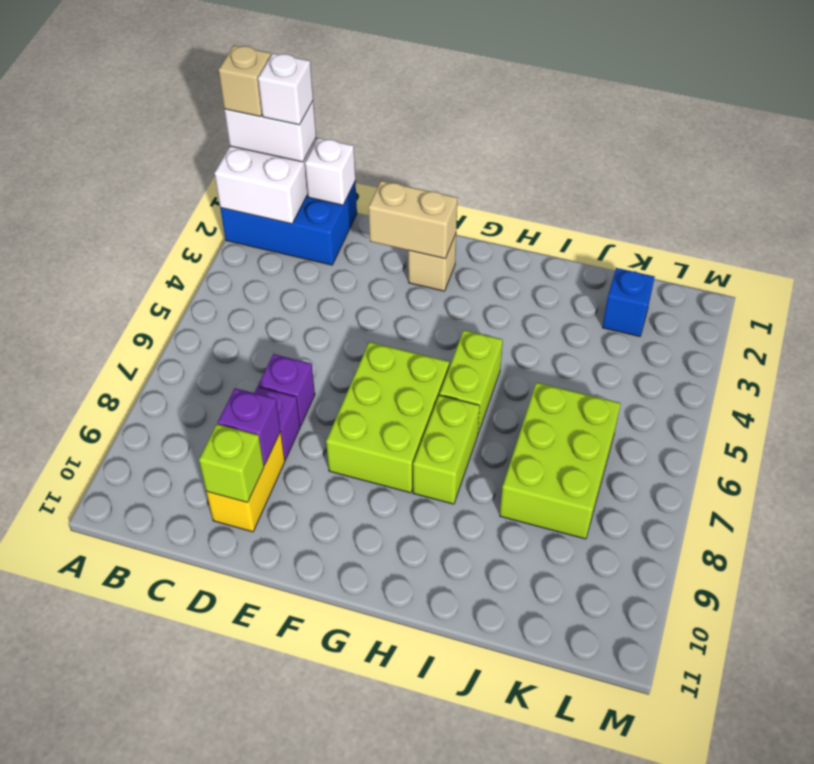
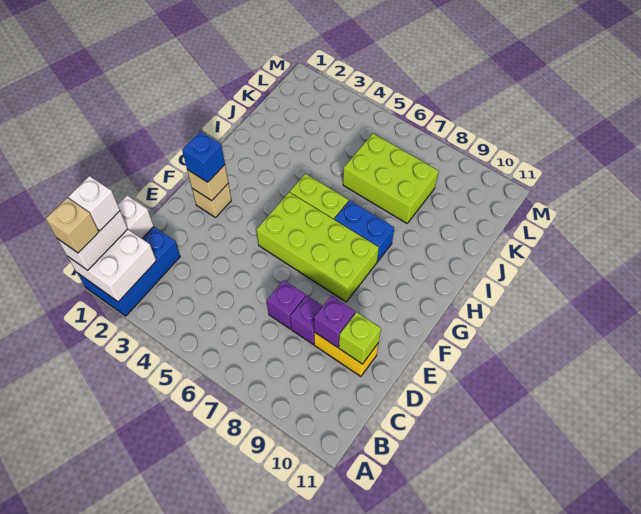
tan 1x2 brick [368,181,457,259] -> tan 1x1 brick [187,165,228,201]
lime 2x3 brick [326,342,449,493] -> lime 2x4 brick [257,192,379,302]
lime 1x2 brick [413,395,480,504] -> blue 1x2 brick [334,200,394,262]
blue 1x1 brick [602,268,655,337] -> blue 1x1 brick moved to [182,132,225,182]

